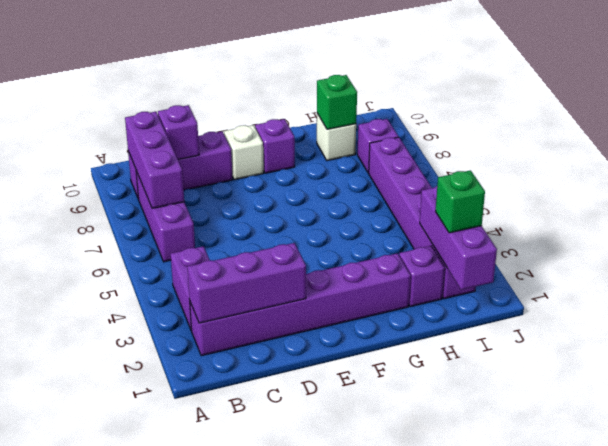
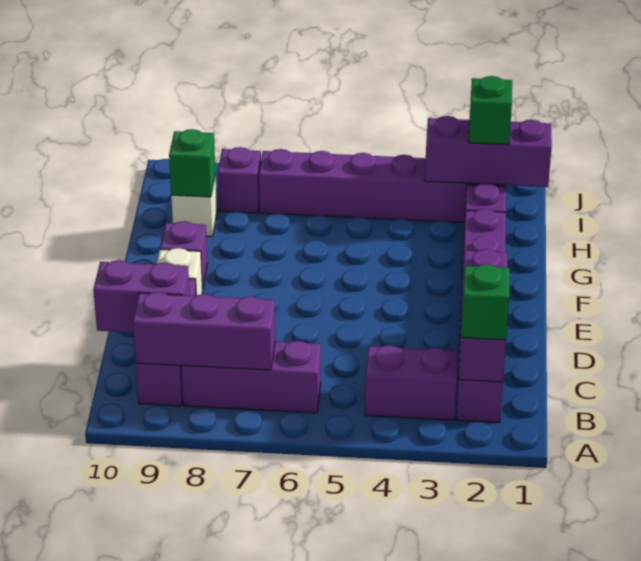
none -> green 1x1 brick [461,264,510,340]
purple 1x1 brick [158,105,199,159] -> purple 1x2 brick [93,260,190,332]

